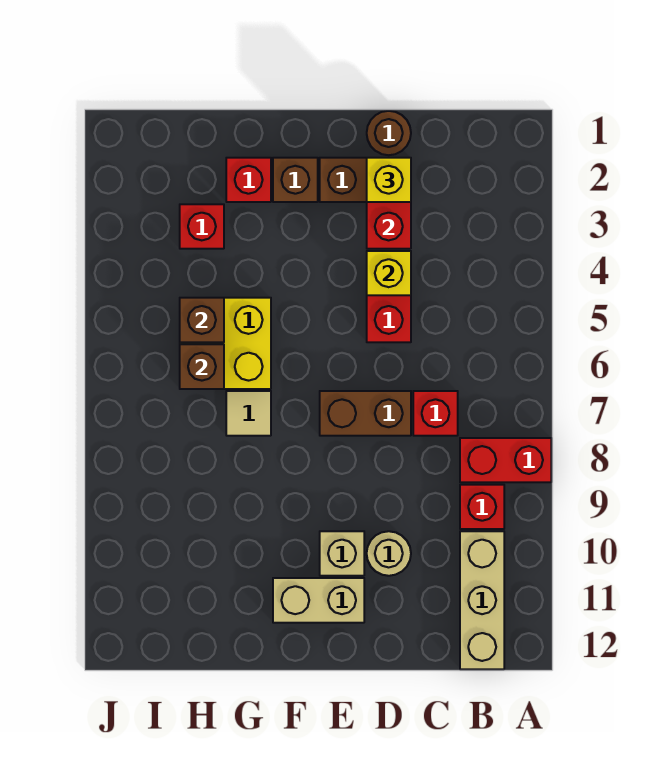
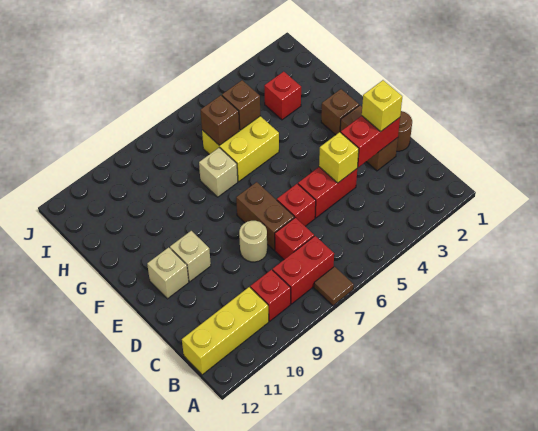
none -> brown 1x1 tile [314,267,354,306]
red 1x2 brick [460,438,551,482] -> red 1x2 brick turned to [273,236,334,304]
tan 1x3 brick [460,531,504,669] -> yellow 1x3 brick [182,287,269,375]
tan 1x1 round brick [367,531,411,576] -> tan 1x1 round brick moved to [239,221,267,262]
tan 1x2 brick [273,578,364,623] -> tan 1x1 brick [147,247,189,299]
red 1x1 brick [226,158,271,202] -> red 1x1 brick moved to [277,184,316,226]
tan 1x1 tile [226,391,271,436] -> tan 1x1 brick [199,148,238,197]

